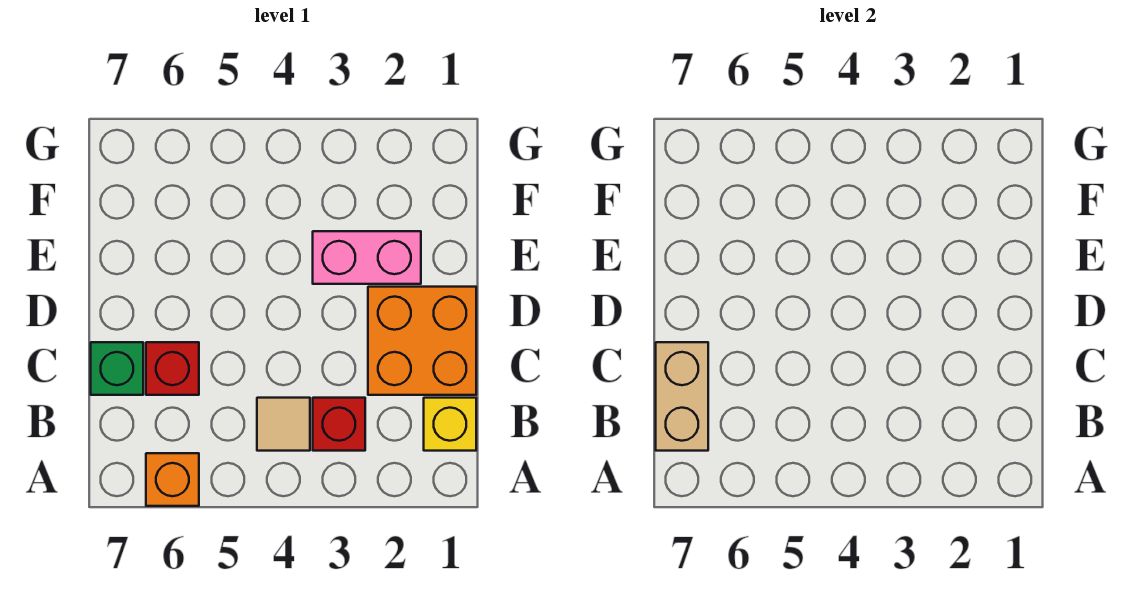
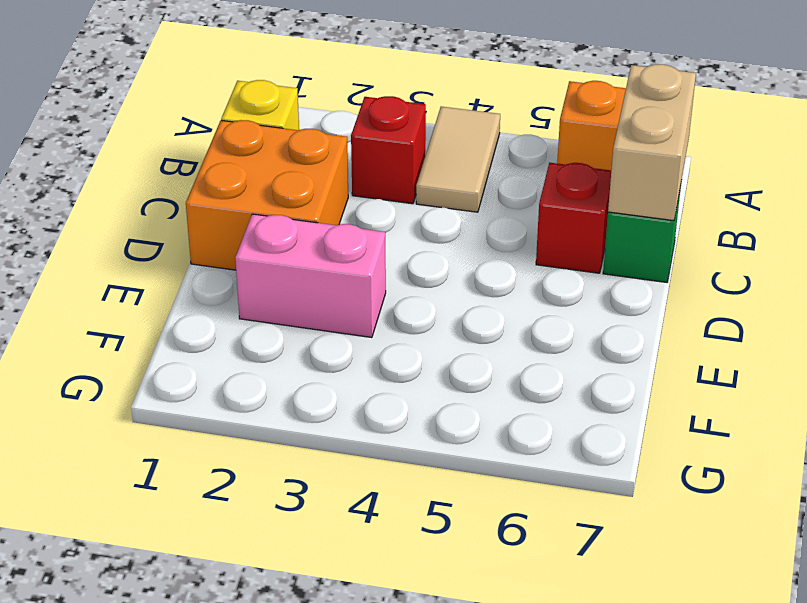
tan 1x1 tile [257,398,310,451] -> tan 1x2 tile [416,107,500,212]

